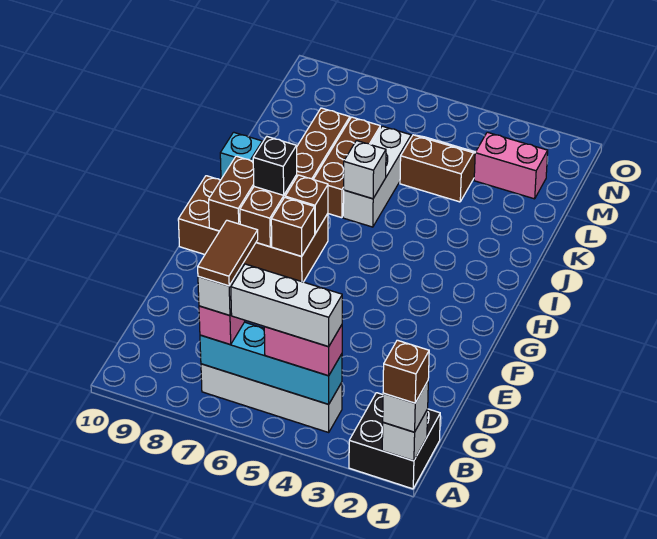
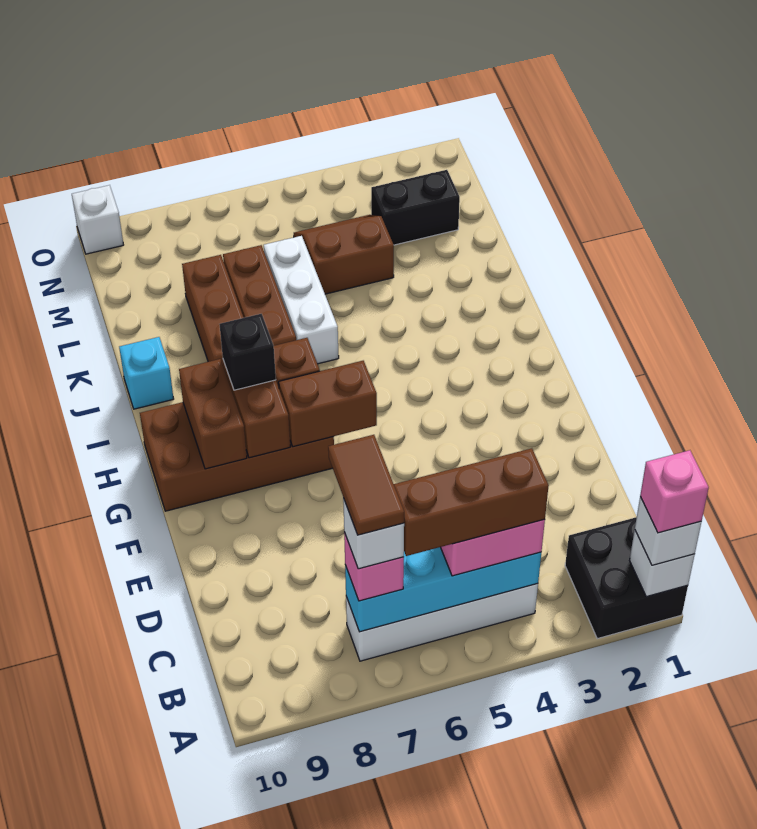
brown 1x1 brick [383,340,429,403] -> pink 1x1 brick [640,450,709,533]
white 1x3 brick [231,264,342,347] -> brown 1x3 brick [394,448,549,556]
brown 1x1 brick [271,198,315,256] -> brown 1x2 brick [279,361,377,447]
white 1x1 brick [344,141,386,199] -> white 1x1 brick moved to [72,185,123,254]
pink 1x2 brick [474,132,548,199] -> black 1x2 brick [371,170,460,245]

